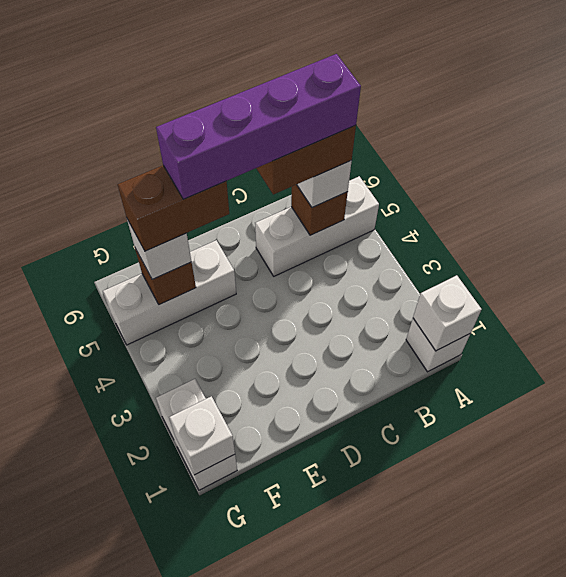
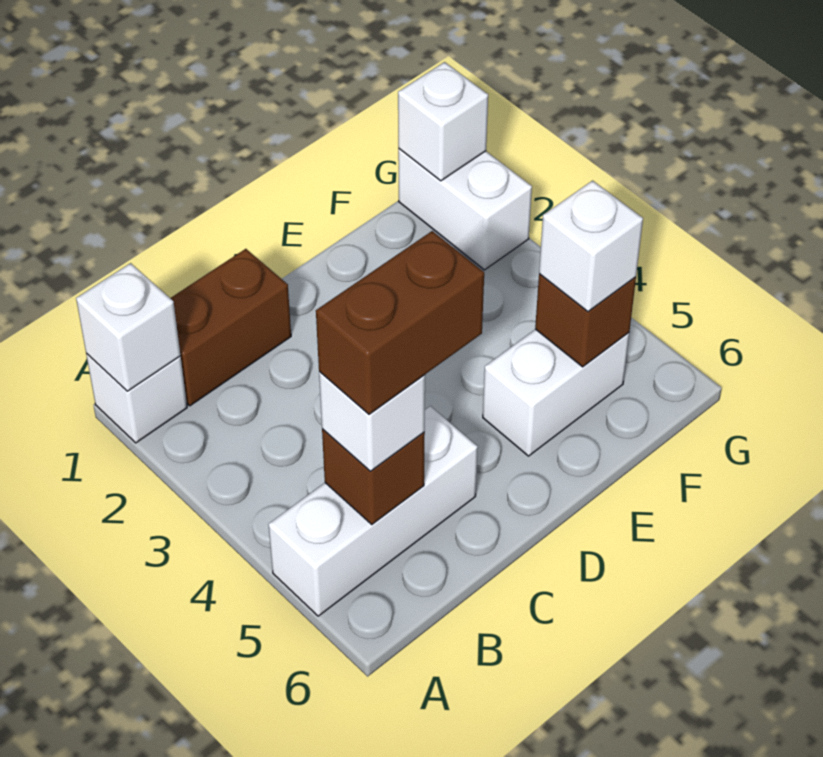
purple 1x4 brick [156,54,361,199] -> none
white 1x3 brick [103,240,236,345] -> white 1x2 brick [483,329,629,456]
brown 1x2 brick [117,165,229,251] -> brown 1x2 brick moved to [170,249,291,406]

